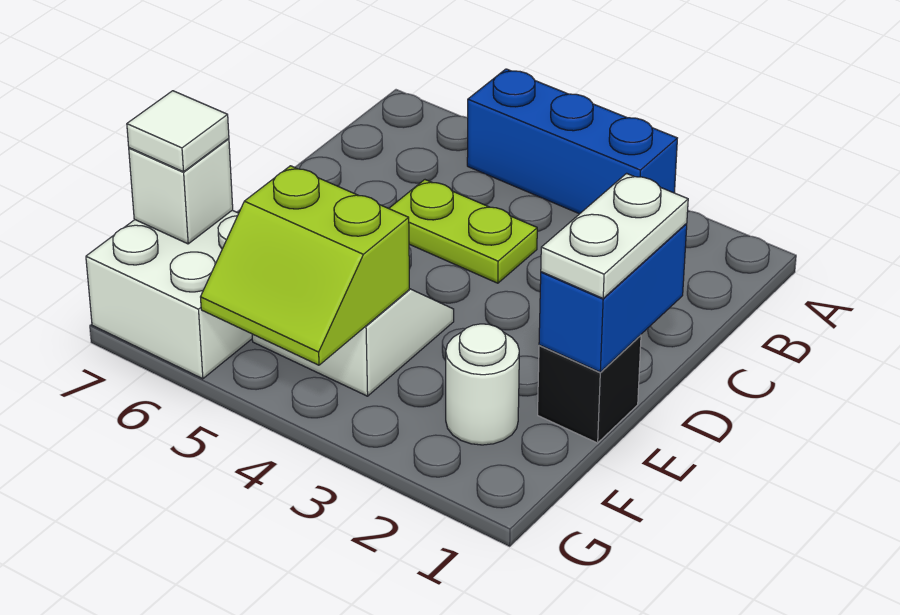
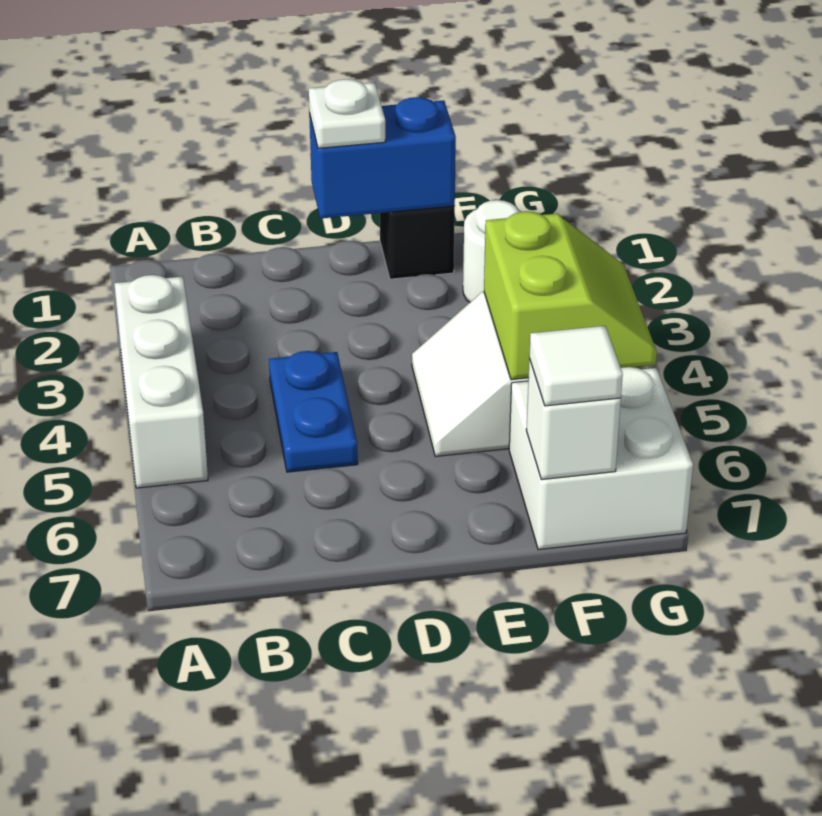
blue 1x3 brick [467,69,677,214] -> white 1x3 brick [114,275,208,488]
lime 1x2 plate [389,180,537,283] -> blue 1x2 plate [269,351,358,472]
white 1x2 plate [541,173,688,298] -> white 1x1 plate [309,79,385,148]

